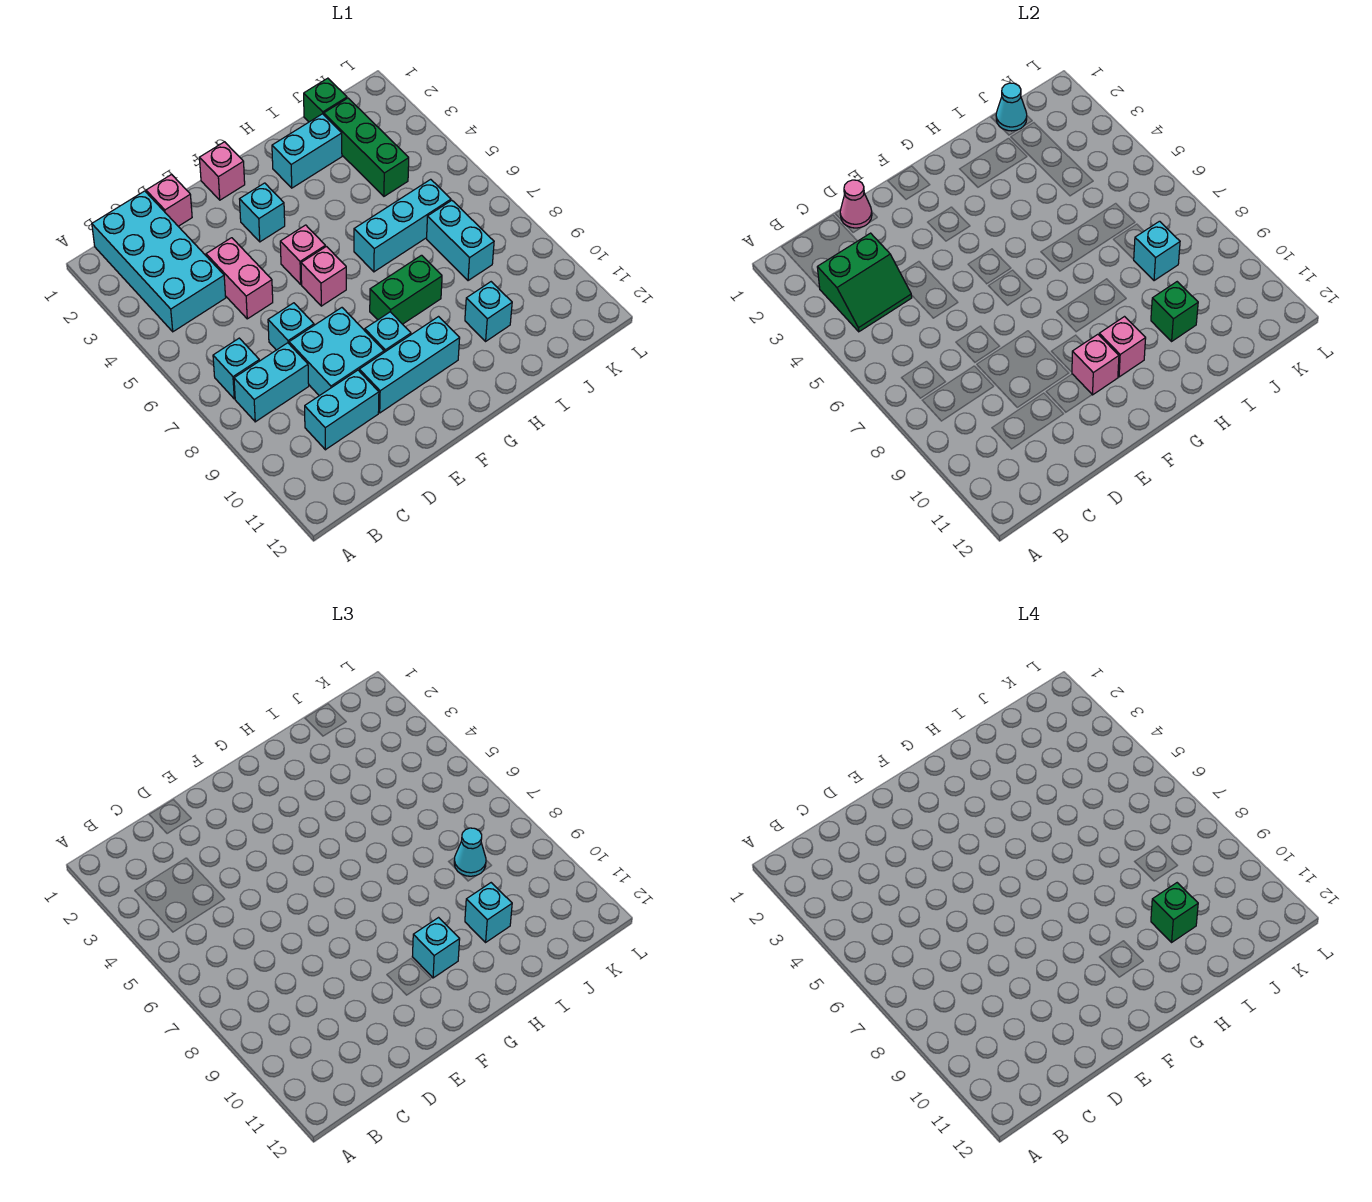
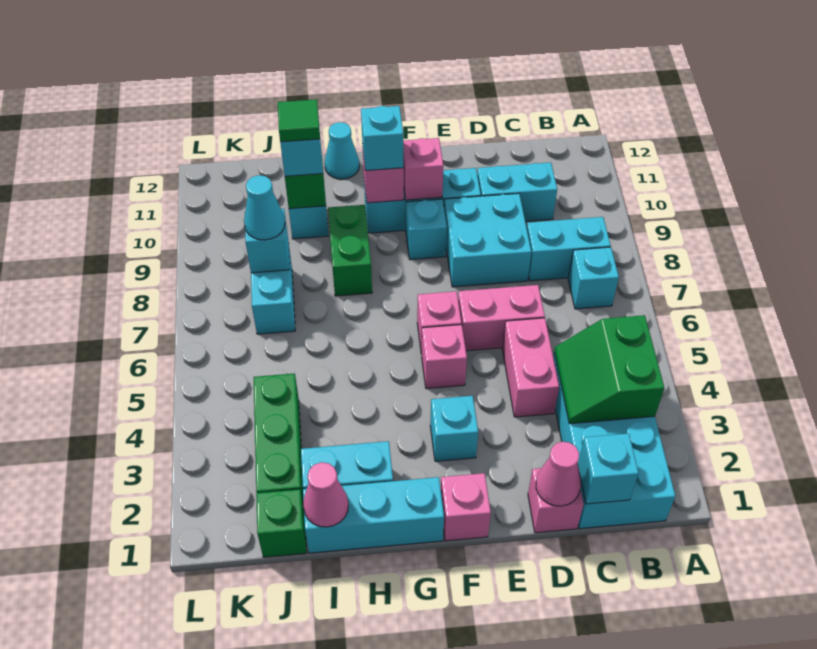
green 2x2 slope [817,233,912,332] -> green 2x2 slope turned to [554,315,664,424]
none -> pink 1x2 brick [458,285,545,351]
cyan 1x1 brick [268,303,314,350] -> cyan 1x1 brick moved to [578,433,638,504]
green 1x2 brick [370,255,442,324] -> green 1x2 brick turned to [328,205,372,296]
cyan 1x3 brick [354,179,451,272] -> cyan 1x3 brick moved to [303,477,444,553]
none -> pink 1x1 cone [303,462,348,527]
green 1x1 brick [1151,883,1198,942] -> green 1x1 tile [278,99,320,142]
cyan 1x1 cone [996,83,1027,131] -> cyan 1x1 cone moved to [325,122,359,179]

